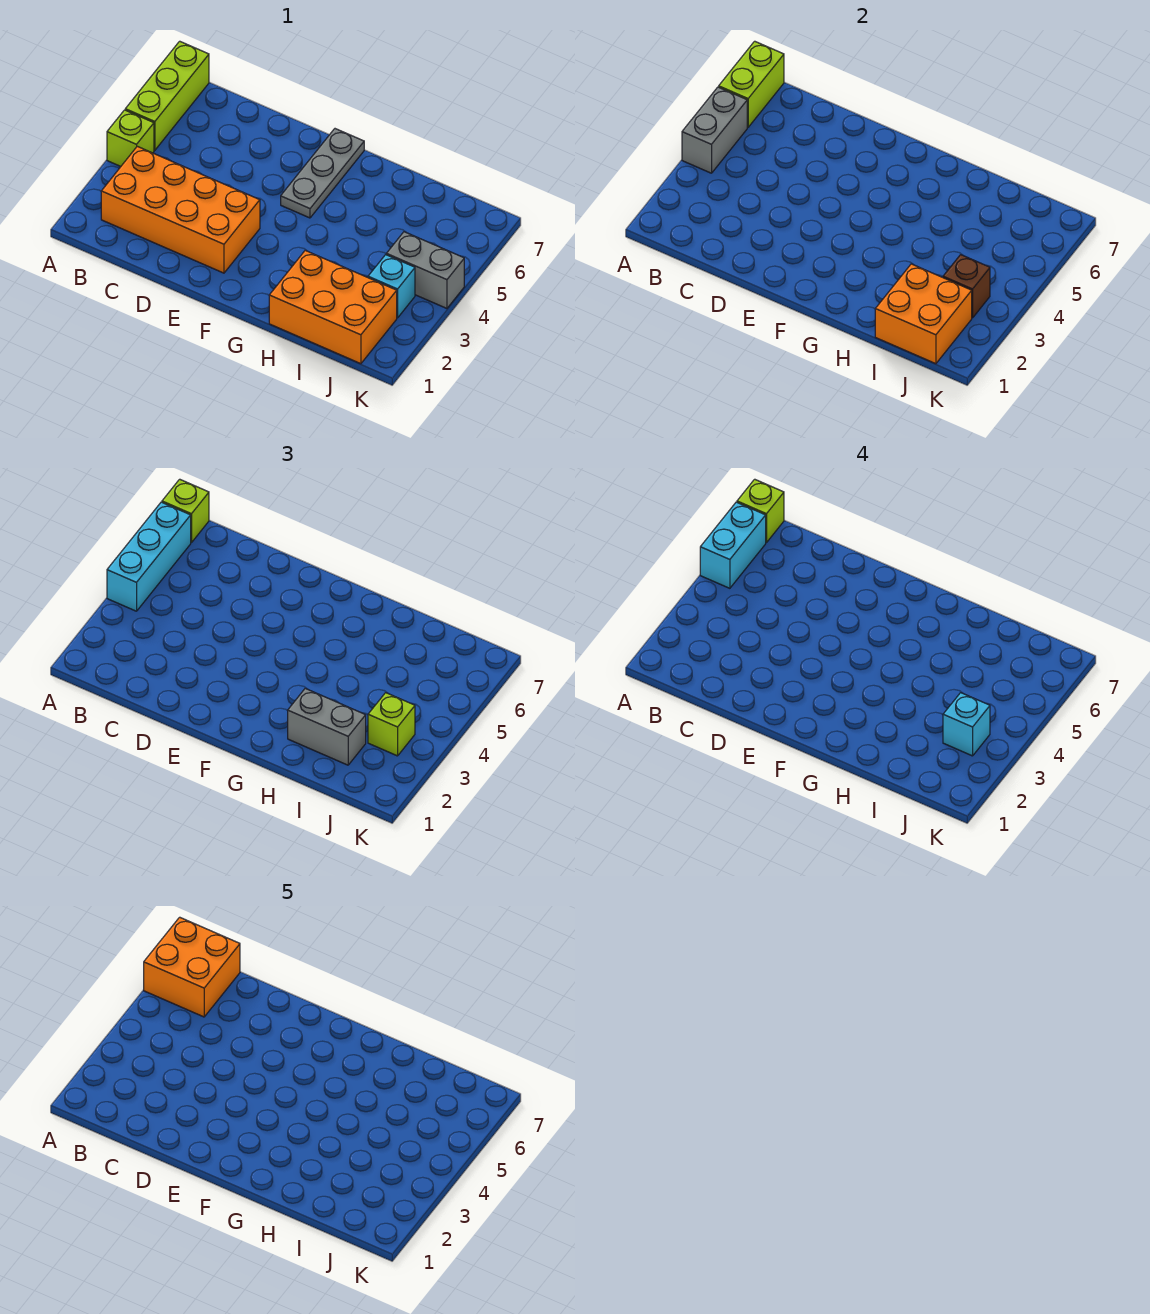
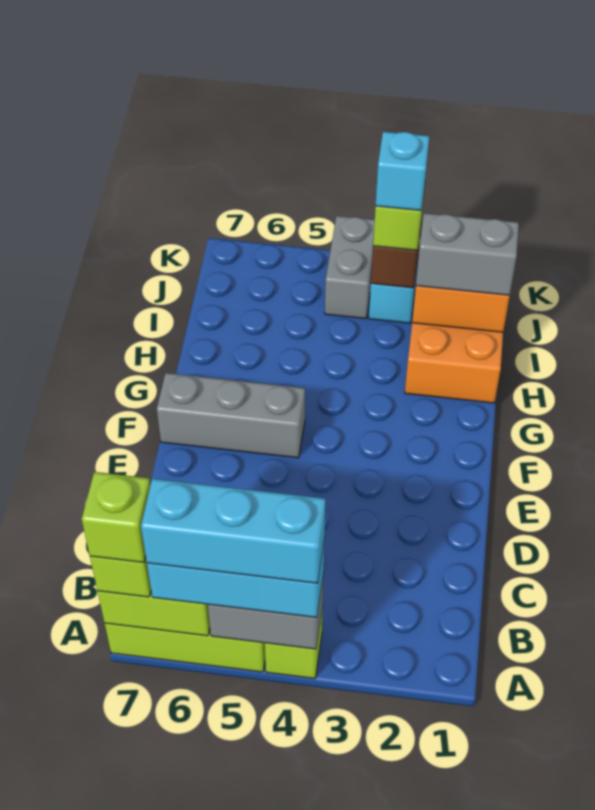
cyan 1x2 brick [700,502,766,588] -> cyan 1x3 brick [141,479,326,583]
orange 2x2 brick [144,917,240,1017] -> none
orange 2x4 brick [101,146,260,273] -> none
grey 1x3 plate [281,129,364,218] -> grey 1x3 brick [157,373,305,458]
grey 1x2 brick [288,688,366,765] -> grey 1x2 brick turned to [416,213,519,296]

